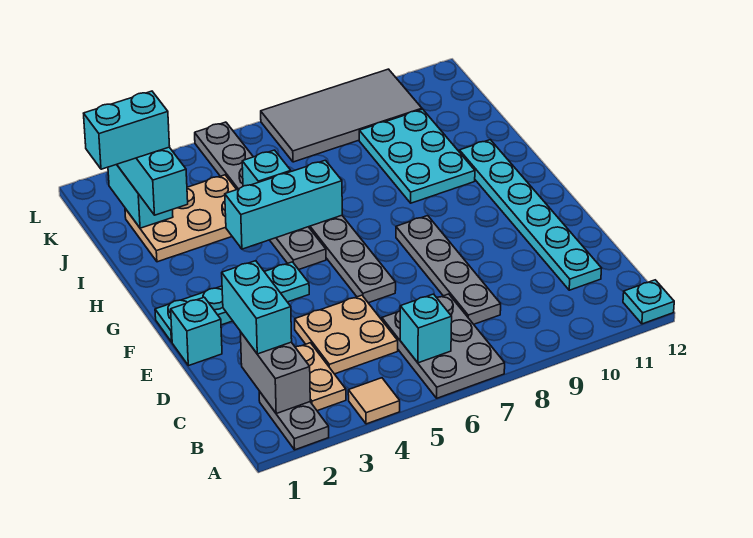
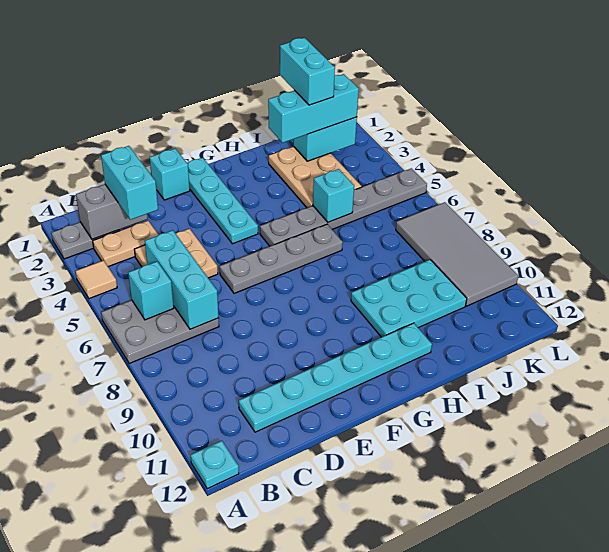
cyan 1x2 brick [222,261,292,354] -> cyan 1x2 brick turned to [101,146,158,220]
grey 1x4 plate [396,216,501,324] -> none
cyan 1x3 brick [225,160,342,249] -> cyan 1x3 brick moved to [145,230,219,329]

